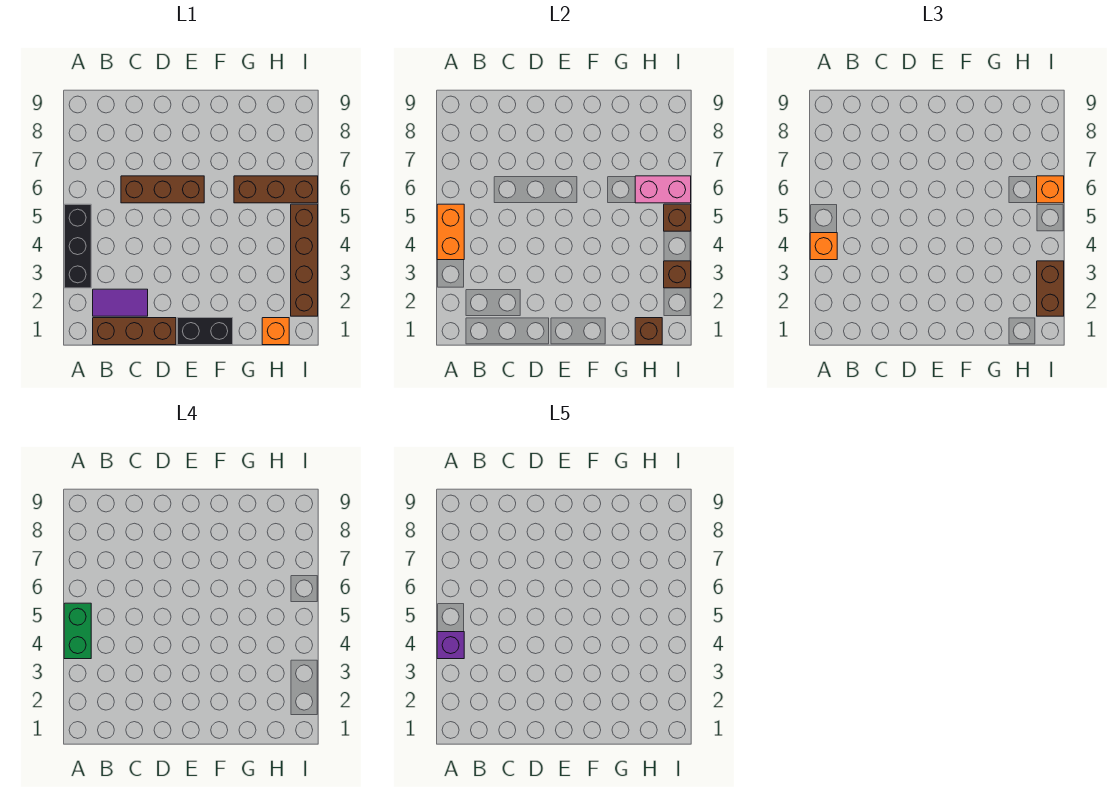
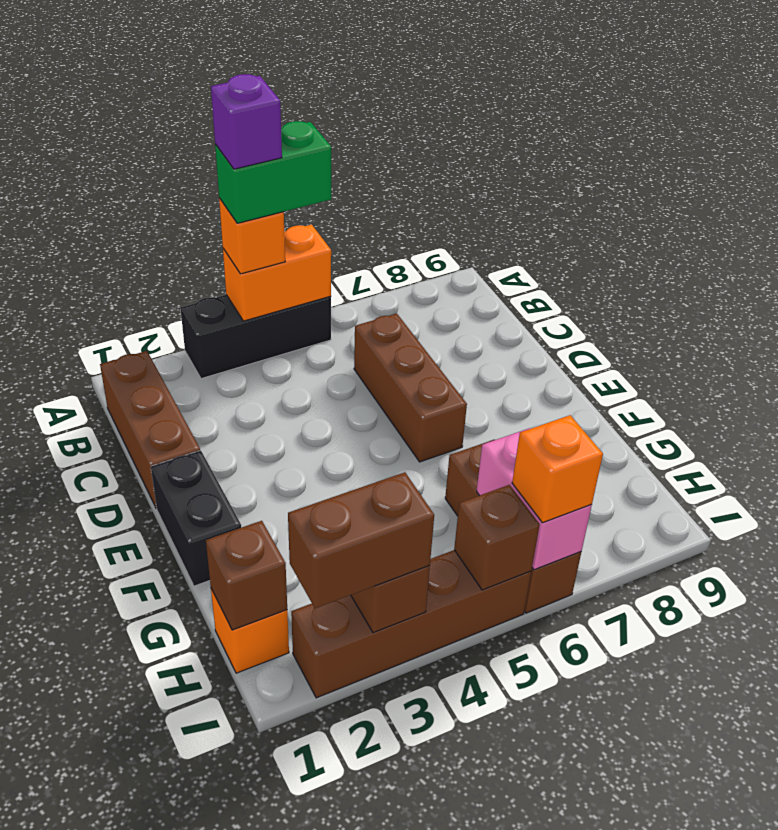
purple 1x2 tile [93,289,148,316] -> none

